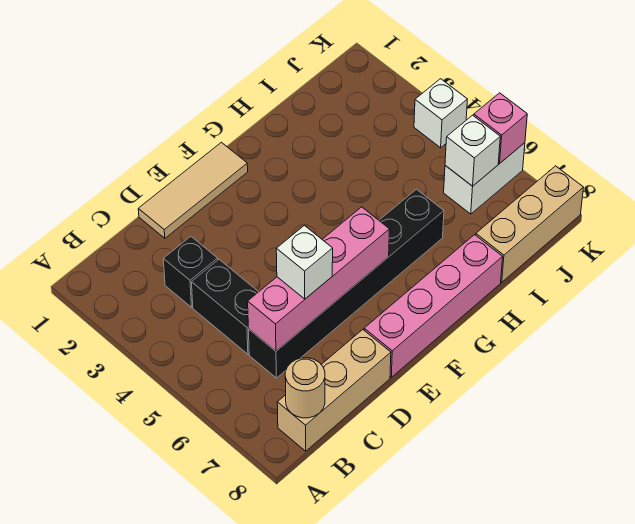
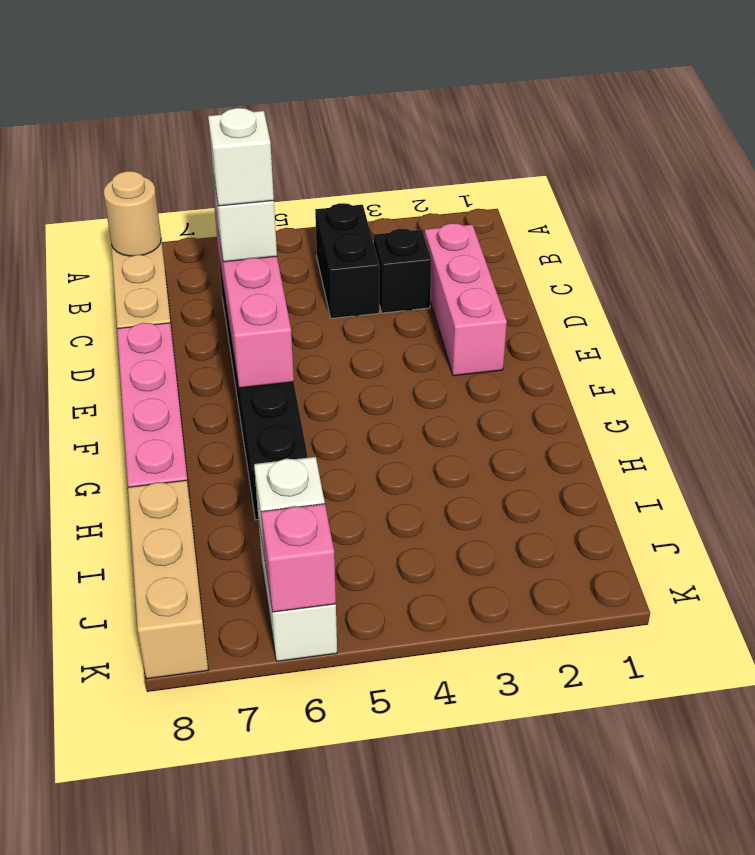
none -> pink 1x3 brick [424,223,507,376]
black 1x2 brick [191,260,258,354] -> black 1x2 brick turned to [315,203,379,319]
tan 1x3 tile [138,142,248,238] -> none
white 1x1 brick [414,79,468,148] -> white 1x1 brick moved to [208,108,274,206]

